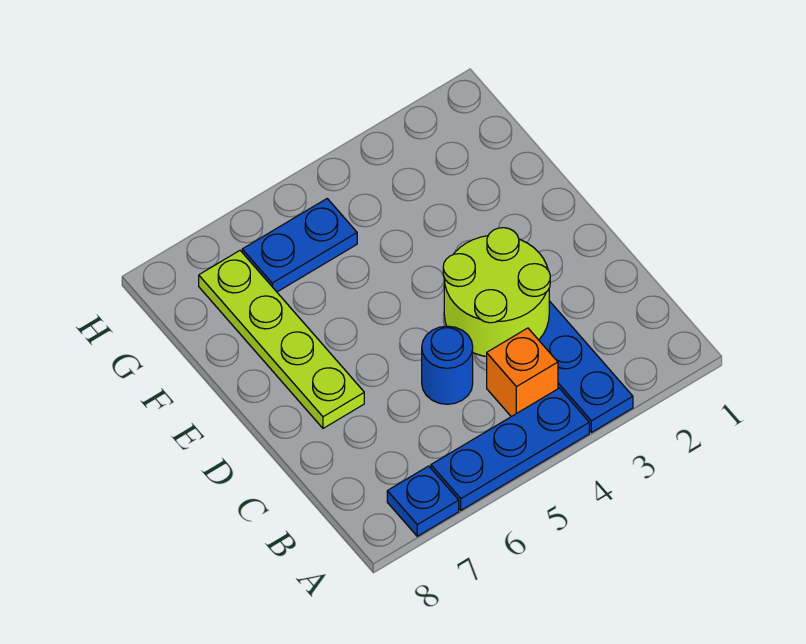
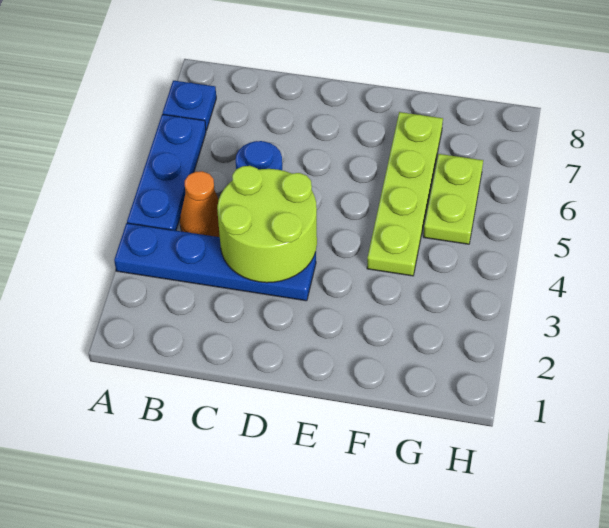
orange 1x1 brick [487,328,558,417] -> orange 1x1 cone [180,171,220,237]
lime 1x4 plate [199,251,364,428] -> lime 1x4 plate turned to [367,112,443,276]
blue 1x2 plate [242,199,357,292] -> lime 1x2 plate [423,154,483,244]

